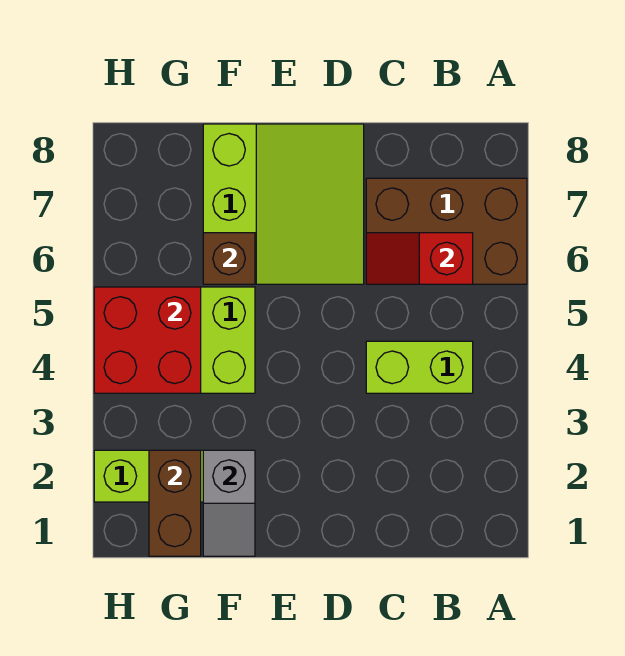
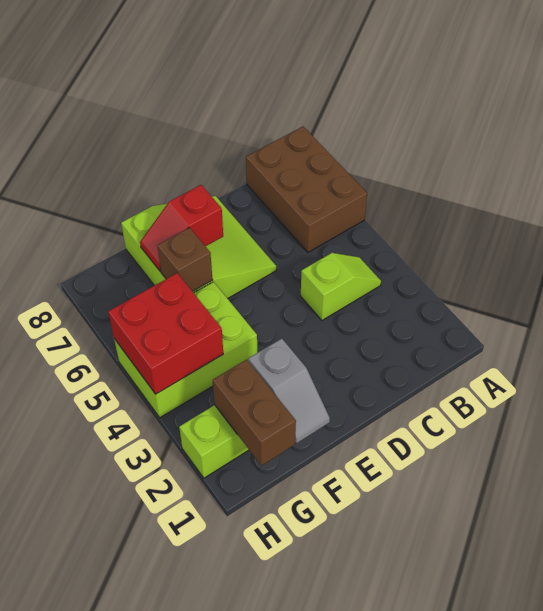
brown 2x3 brick [366,178,527,284] -> brown 2x3 brick turned to [246,127,367,252]
lime 1x2 brick [366,341,473,393] -> lime 1x2 slope [301,253,381,320]
red 1x2 slope [366,233,473,284] -> red 1x2 slope moved to [140,185,223,271]

